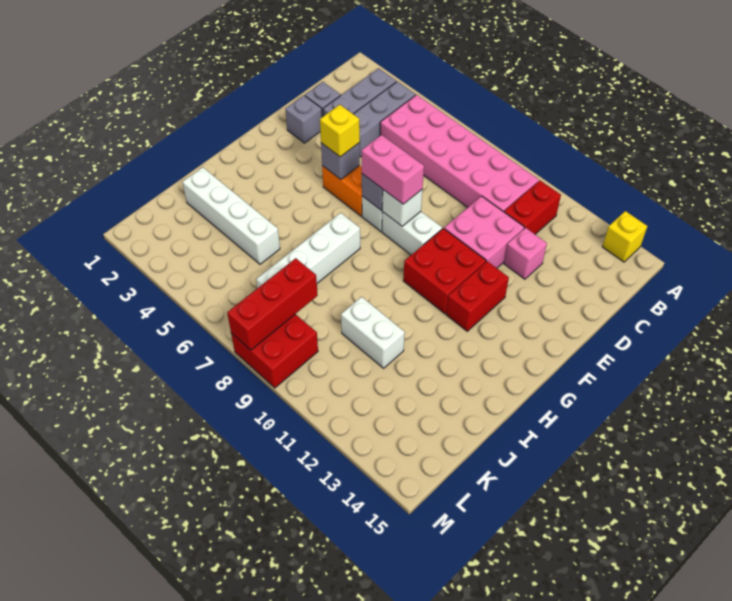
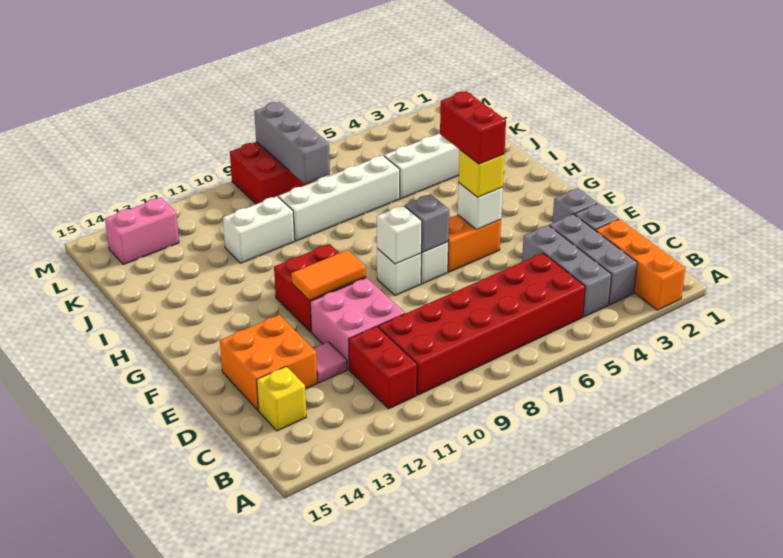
none -> orange 1x3 brick [596,219,685,310]
yellow 1x1 brick [603,211,647,262] -> yellow 1x1 brick moved to [257,366,306,431]
pink 2x6 brick [380,95,539,212] -> red 2x6 brick [378,253,585,395]
pink 1x1 brick [504,228,547,279] -> pink 1x1 tile [314,342,347,383]
none -> orange 2x2 brick [220,315,317,410]
grey 1x1 brick [321,143,360,180] -> white 1x1 brick [458,183,503,230]
pink 1x2 brick [362,135,424,204] -> pink 1x2 brick moved to [105,198,179,264]
white 1x2 brick [382,212,442,255] -> white 1x1 brick [377,249,421,296]
none -> orange 1x2 tile [291,250,366,300]
red 1x2 brick [446,261,509,331] -> red 1x2 brick moved to [440,91,506,164]
white 1x4 brick [256,213,360,288] -> white 1x4 brick turned to [278,155,400,241]
red 1x3 brick [227,258,318,350] -> grey 1x3 brick [254,102,330,184]

